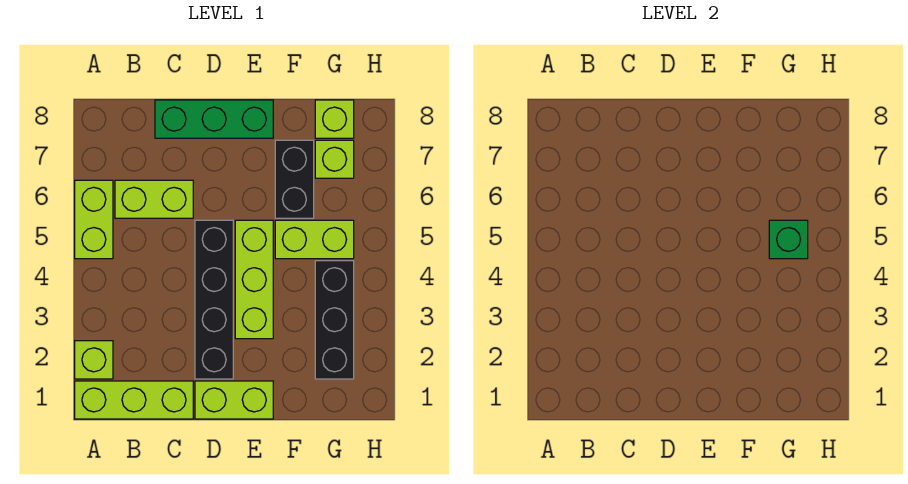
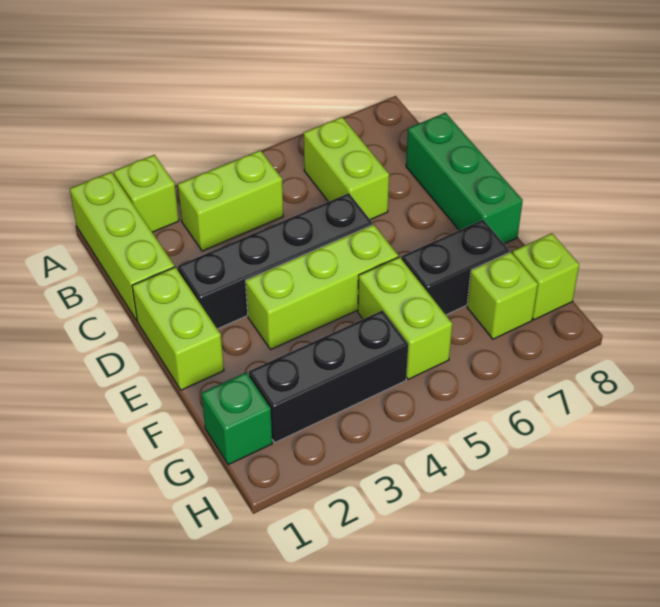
lime 1x2 brick [75,180,113,259] -> lime 1x2 brick moved to [178,150,283,251]
green 1x1 brick [769,220,808,259] -> green 1x1 brick moved to [201,373,272,465]

